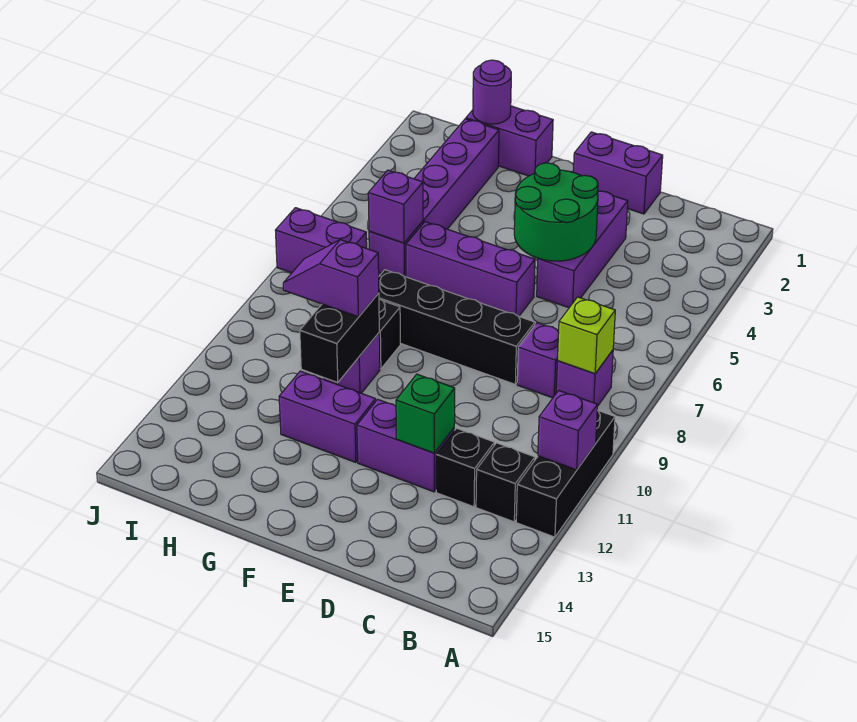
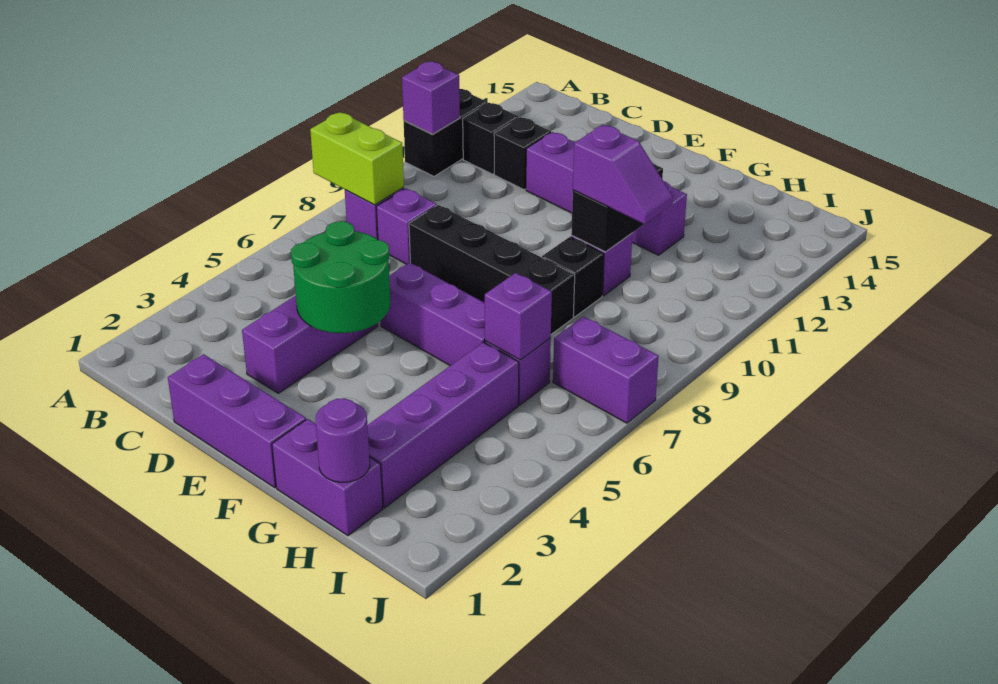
black 1x3 brick [516,410,615,537] -> black 1x2 brick [404,89,488,176]
lime 1x1 brick [558,297,615,374] -> lime 1x2 brick [310,112,404,205]
purple 1x2 brick [573,132,663,214] -> purple 1x3 brick [168,354,306,488]
green 1x1 brick [396,374,455,453] -> none

